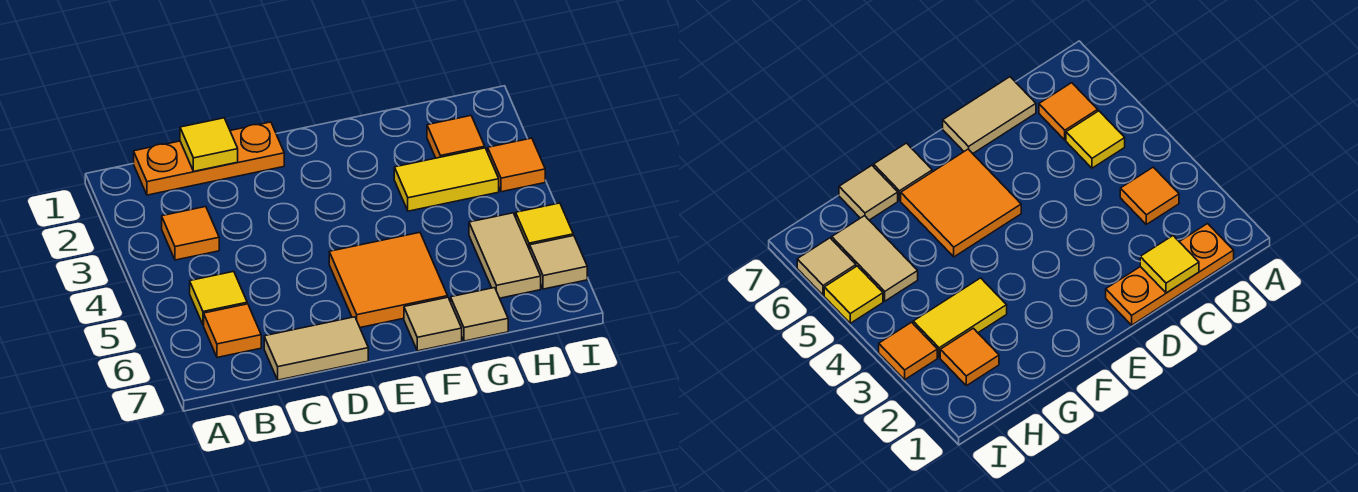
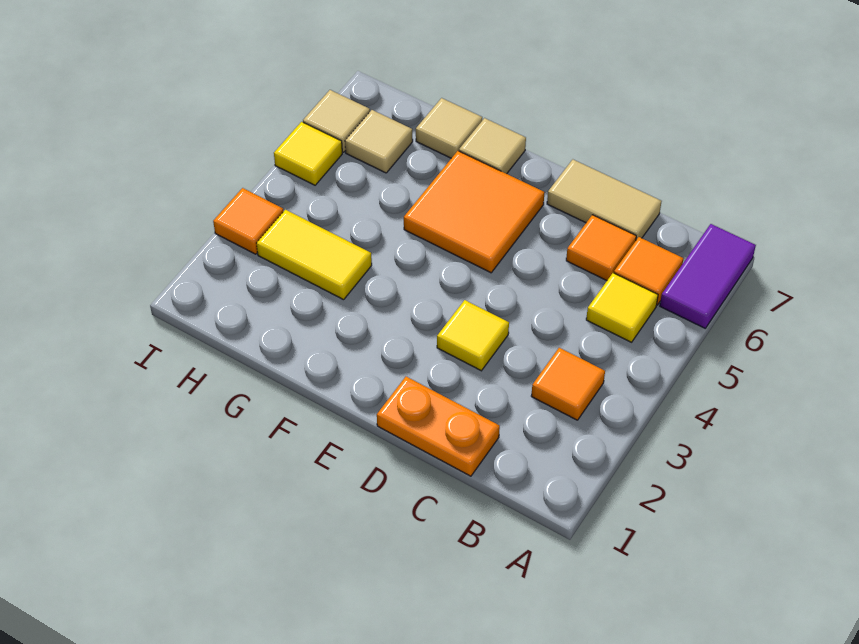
none -> purple 1x2 tile [660,224,756,328]
orange 1x3 plate [134,122,284,195] -> orange 1x2 plate [377,377,500,476]
yellow 1x1 tile [180,118,238,171] -> yellow 1x1 tile moved to [437,300,509,371]
orange 1x1 tile [427,116,485,158] -> orange 1x1 tile moved to [566,215,636,280]
tan 1x2 tile [469,213,541,298] -> tan 1x1 tile [345,110,413,173]

